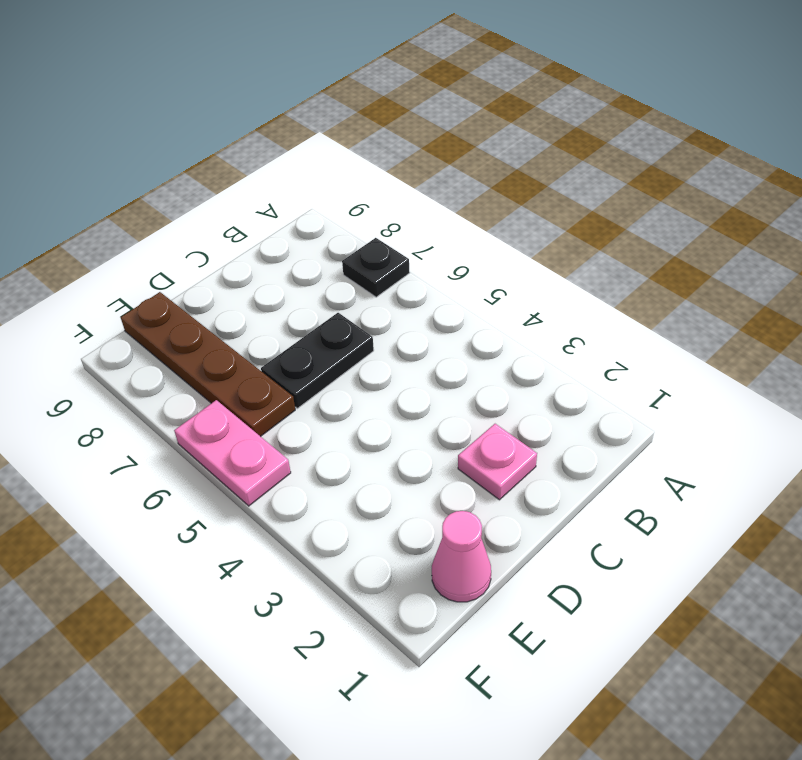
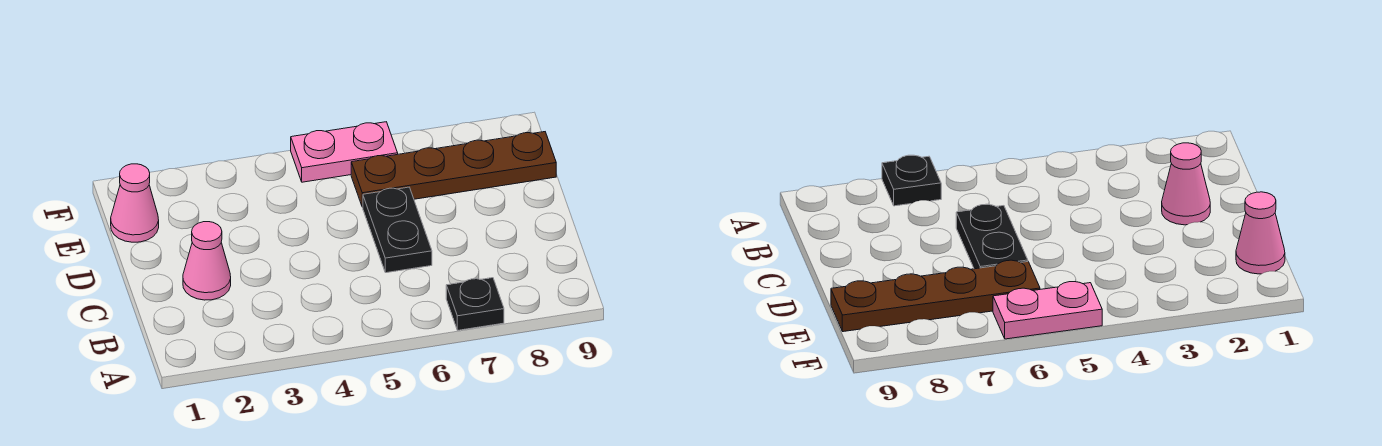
pink 1x1 plate [458,424,537,500] -> pink 1x1 cone [183,222,231,300]

